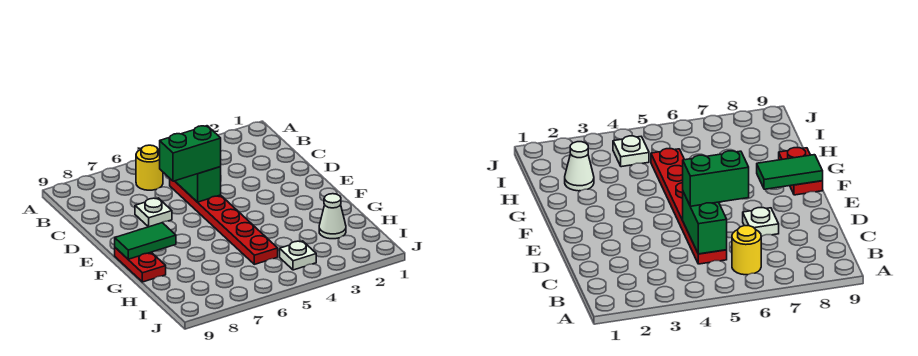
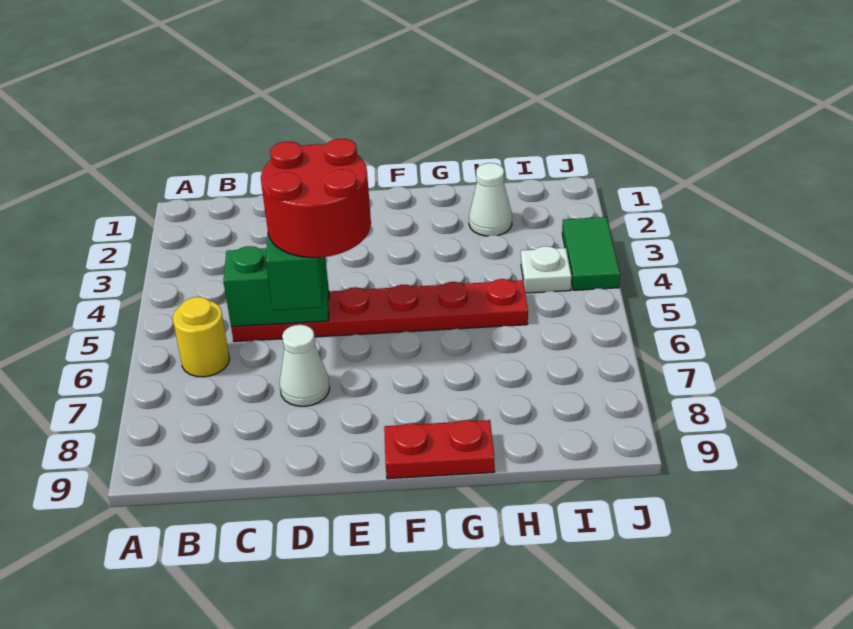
none -> red 2x2 round brick [261,139,371,258]
white 1x1 plate [135,198,172,227] -> white 1x1 cone [280,325,330,406]
green 1x2 tile [115,223,176,259] -> green 1x2 tile moved to [562,217,620,290]

